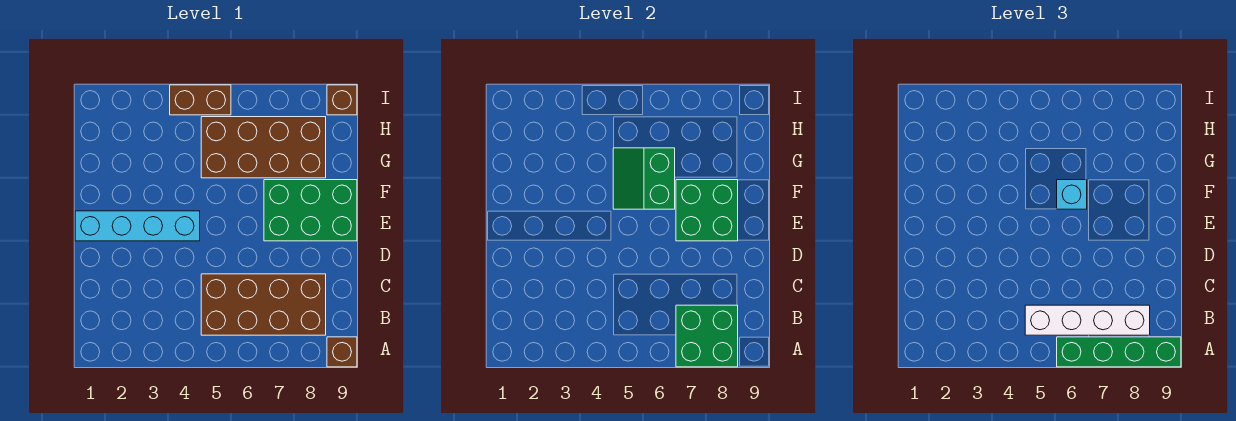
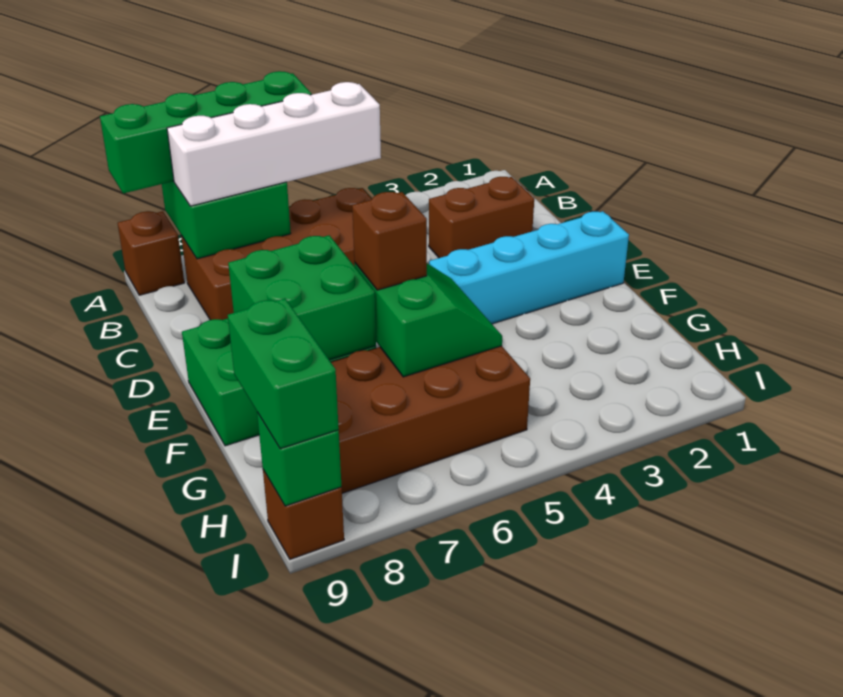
cyan 1x1 brick [1057,180,1087,209] -> brown 1x1 brick [352,192,427,290]
none -> green 1x2 brick [228,298,339,449]
brown 1x2 brick [170,85,231,115] -> brown 1x2 brick moved to [429,177,534,258]
none -> green 1x1 brick [257,412,342,506]

